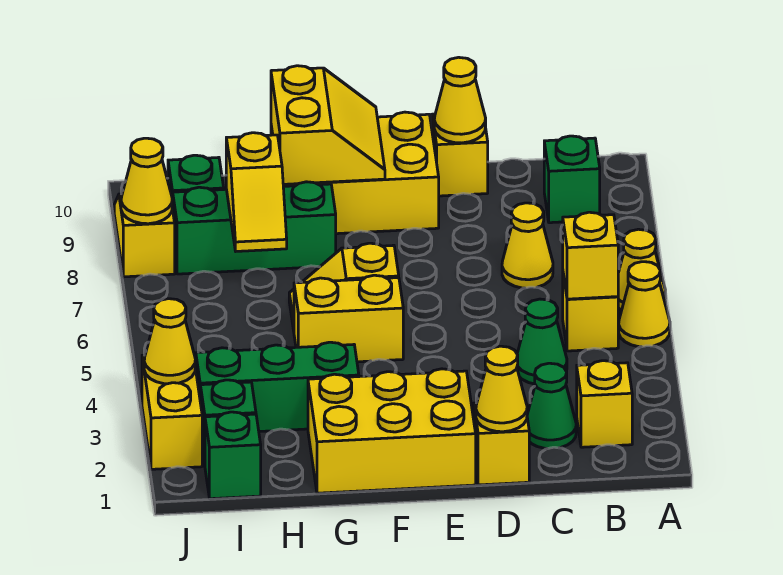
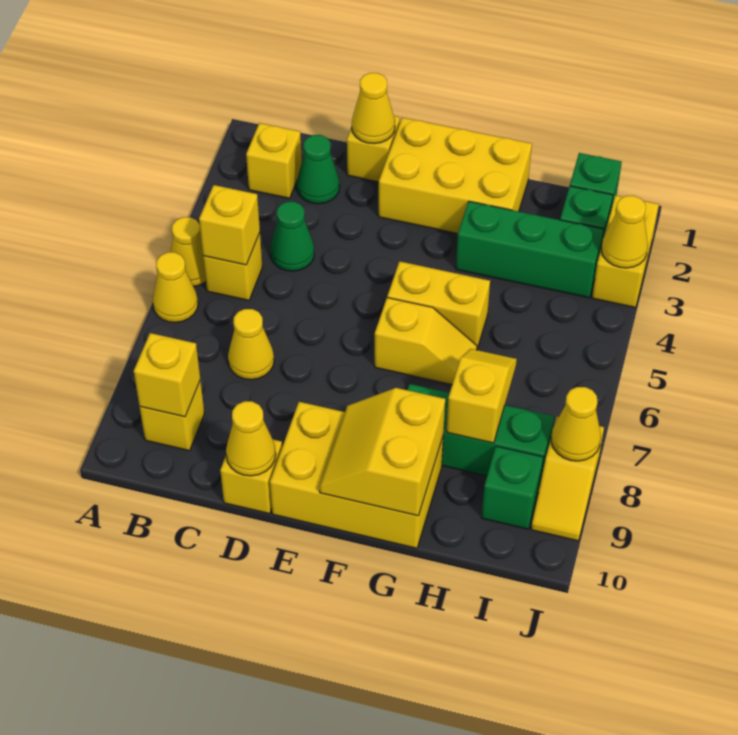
green 1x1 brick [544,136,600,223] -> yellow 1x1 brick [140,380,205,451]
none -> yellow 1x1 brick [134,333,200,417]

